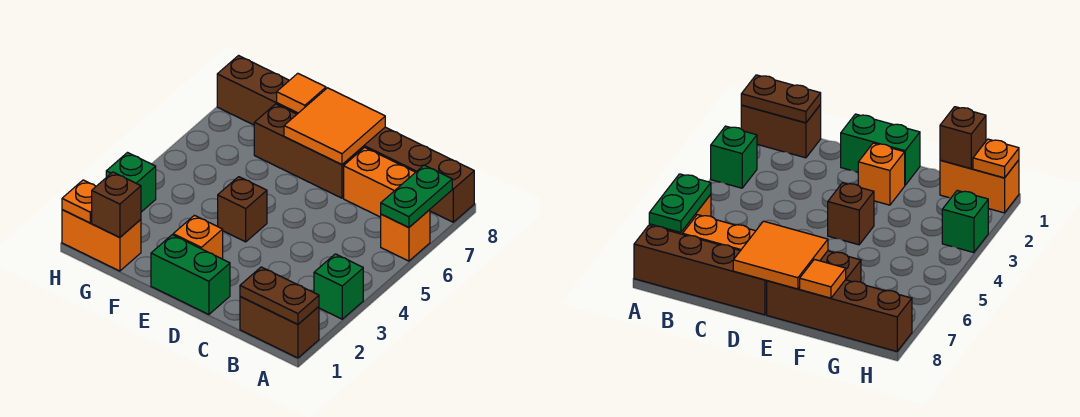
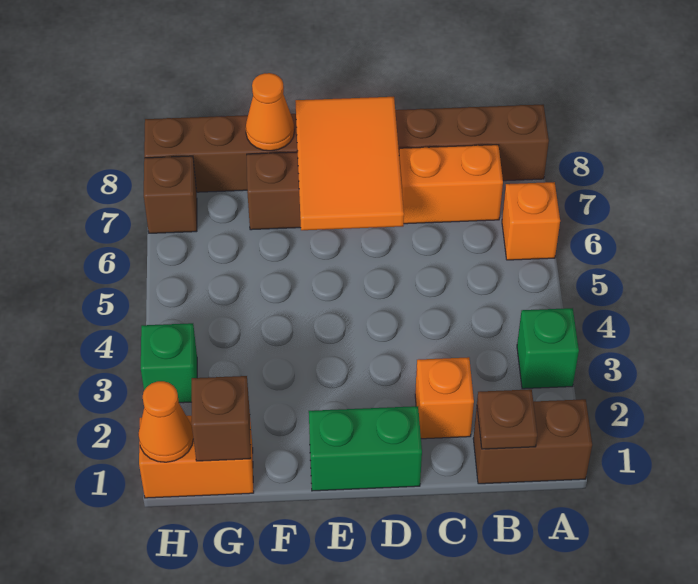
brown 1x2 plate [240,267,319,324] -> brown 1x1 plate [477,389,537,449]
green 1x2 plate [381,165,452,228] -> none
orange 2x2 tile [284,88,385,165] -> orange 2x3 tile [295,97,404,230]
orange 1x1 brick [173,215,223,259] -> orange 1x1 brick moved to [415,357,474,439]
brown 1x1 brick [218,177,267,242] -> brown 1x1 brick moved to [144,156,197,233]
orange 1x1 tile [277,73,326,113] -> orange 1x1 cone [246,73,294,151]
orange 1x1 plate [62,180,96,223] -> orange 1x1 cone [138,381,193,462]

